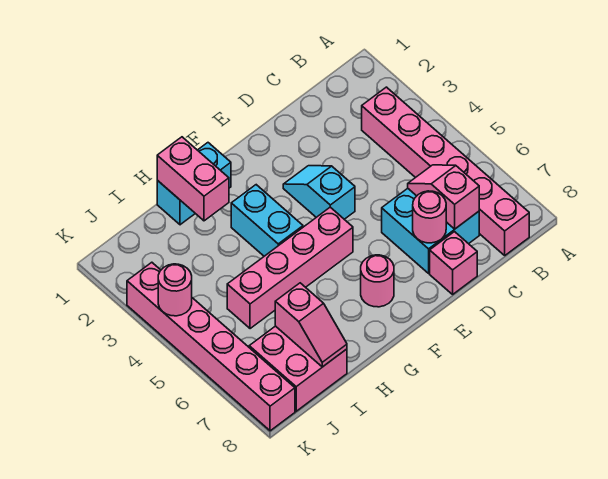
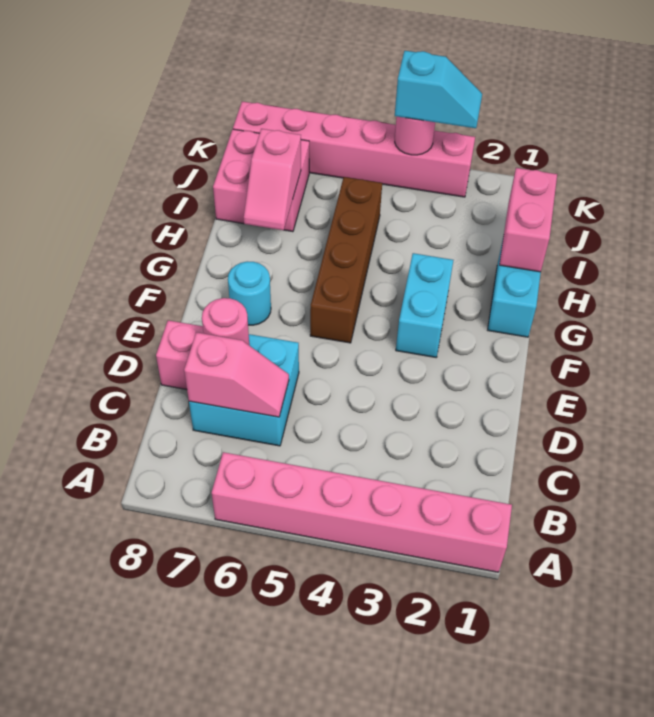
pink 1x6 brick [362,87,529,255] -> pink 1x6 brick moved to [212,452,512,572]
cyan 1x2 slope [283,166,355,219] -> cyan 1x2 slope moved to [395,51,482,128]
pink 1x4 brick [227,207,353,329] -> brown 1x4 brick [310,177,382,343]
pink 1x1 round brick [361,255,394,307] -> cyan 1x1 round brick [228,261,271,325]
cyan 1x2 brick [231,185,303,256] -> cyan 1x2 brick turned to [396,253,453,357]
pink 1x2 brick [157,137,229,221] -> pink 1x2 brick turned to [499,168,557,272]
pink 1x2 slope [275,283,347,367] -> pink 1x2 slope turned to [244,129,301,230]

